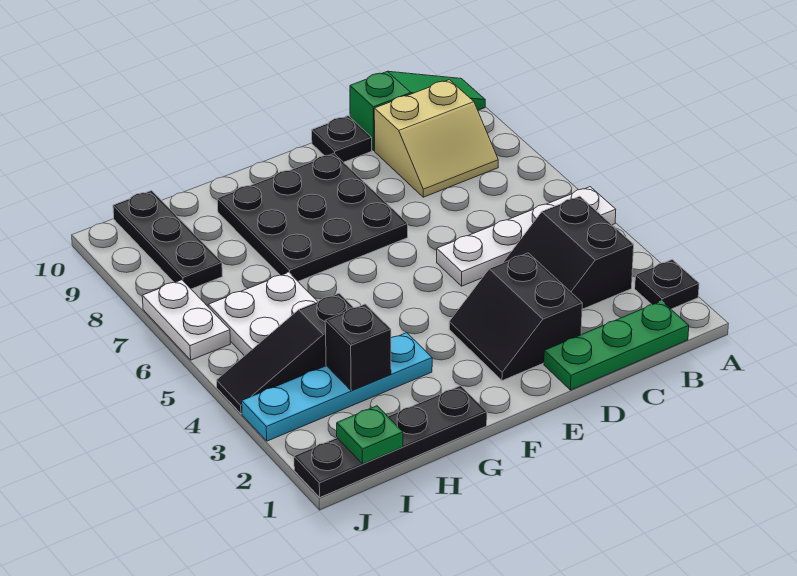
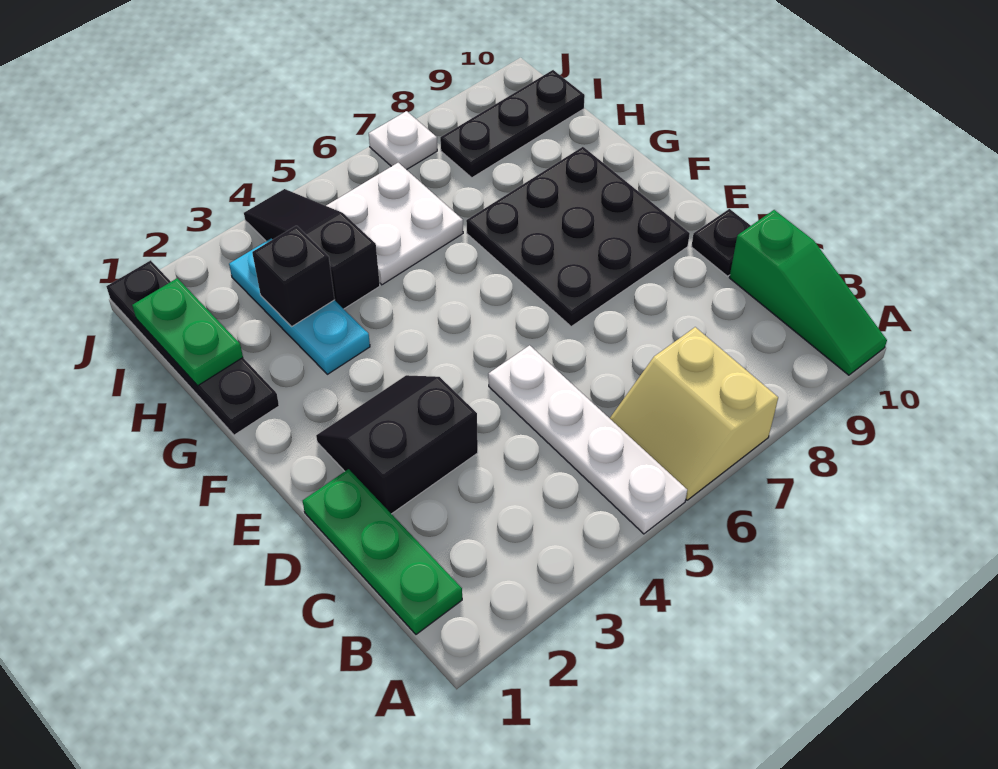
black 1x1 plate [635,260,699,309] -> none
black 2x2 slope [503,196,634,309] -> none
tan 2x2 slope [374,80,498,197] -> tan 2x2 slope moved to [610,327,778,500]
cyan 1x4 plate [242,333,432,441] -> cyan 1x3 plate [229,238,370,374]
green 1x1 plate [337,406,403,464] -> green 1x2 plate [132,278,243,386]
white 1x2 plate [142,280,231,360] -> white 1x1 plate [369,111,437,170]

